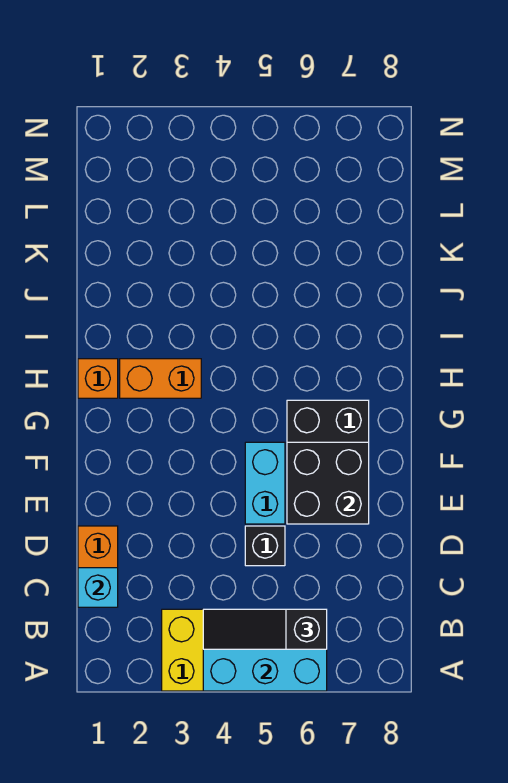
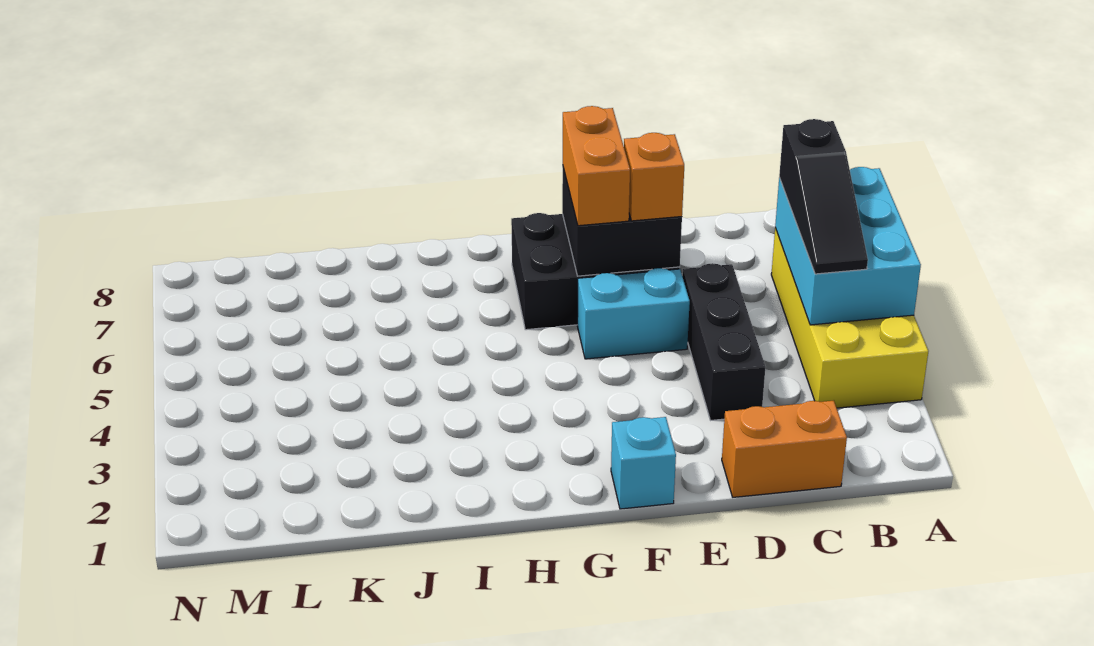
cyan 1x1 brick [78,568,118,607] -> cyan 1x1 brick moved to [611,417,676,509]
black 1x1 brick [245,526,285,566] -> black 1x3 brick [682,263,765,420]
orange 1x1 brick [78,359,118,398] -> orange 1x1 brick moved to [624,133,684,221]
orange 1x2 brick [120,359,201,398] -> orange 1x2 brick moved to [563,106,630,226]

